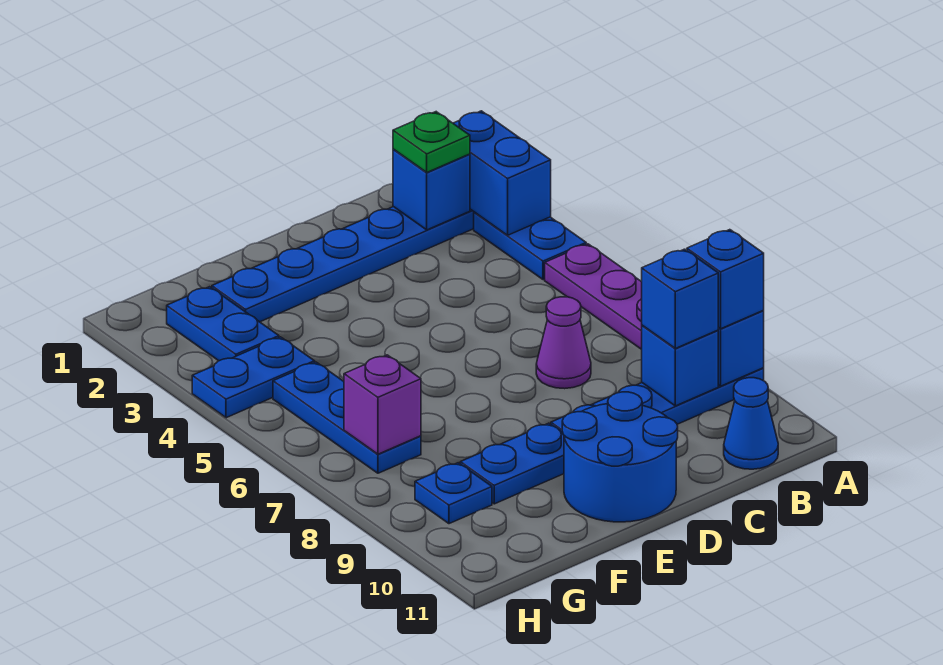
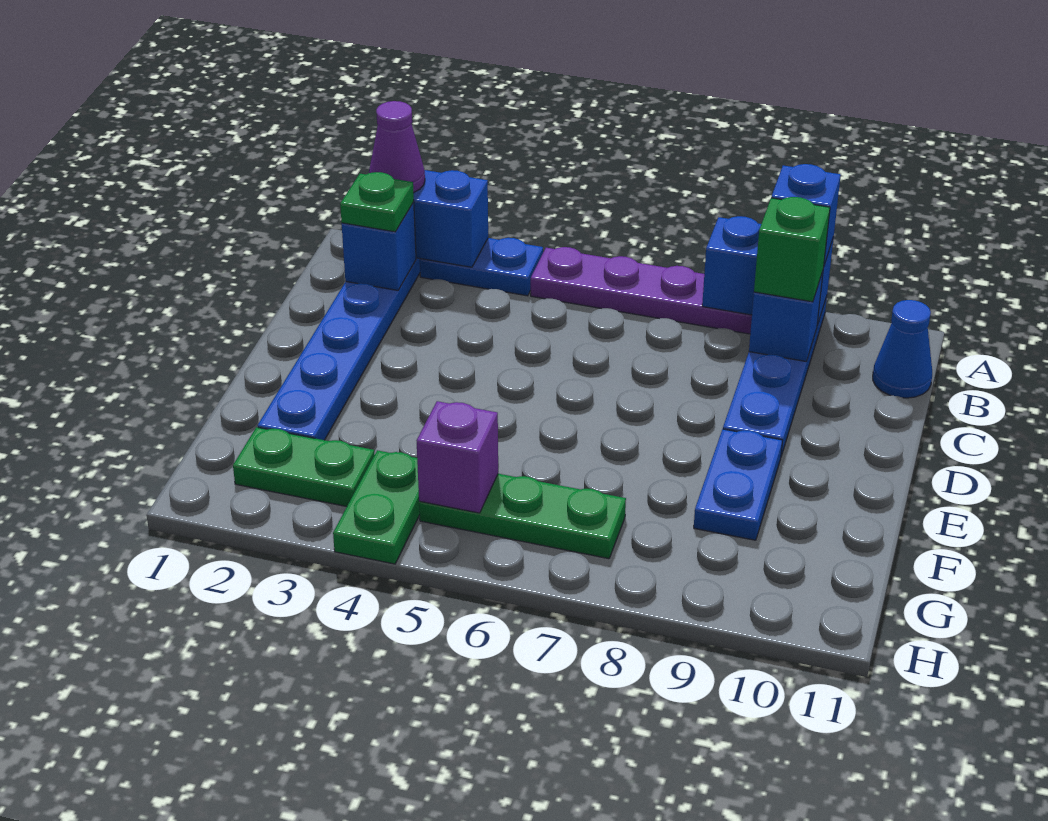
blue 1x1 brick [642,249,718,348] -> green 1x1 brick [754,197,830,302]
purple 1x1 cone [536,297,591,389] -> purple 1x1 cone moved to [369,101,425,193]
blue 2x2 round brick [562,392,678,522] -> none
blue 1x2 plate [167,287,279,361] -> green 1x2 plate [233,427,374,506]
blue 1x2 plate [192,337,315,418] -> green 1x2 plate [333,450,420,564]
blue 1x3 plate [273,362,421,473] -> green 1x3 plate [419,474,626,559]
purple 1x1 brick [344,355,421,454] -> purple 1x1 brick moved to [416,401,498,513]
blue 1x1 plate [415,463,492,524] -> none

